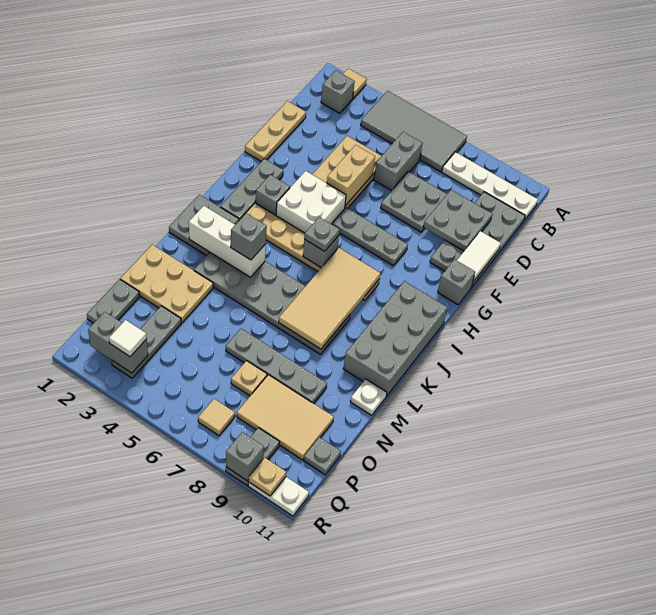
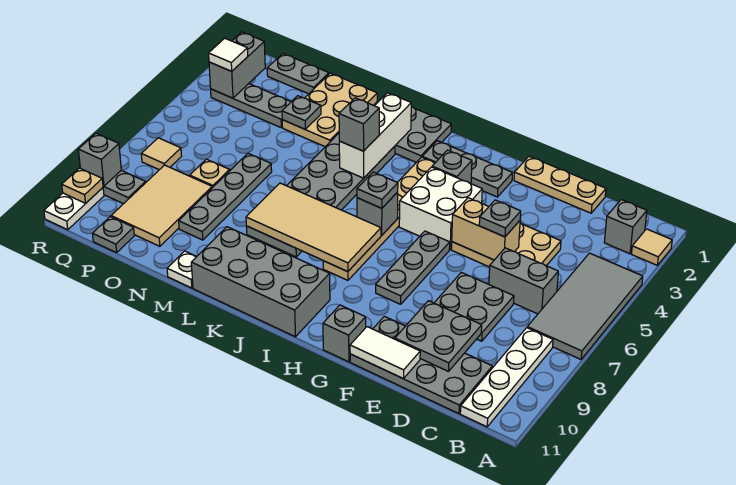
none -> grey 1x1 plate [479,200,521,237]
none -> grey 1x1 plate [282,96,321,129]

